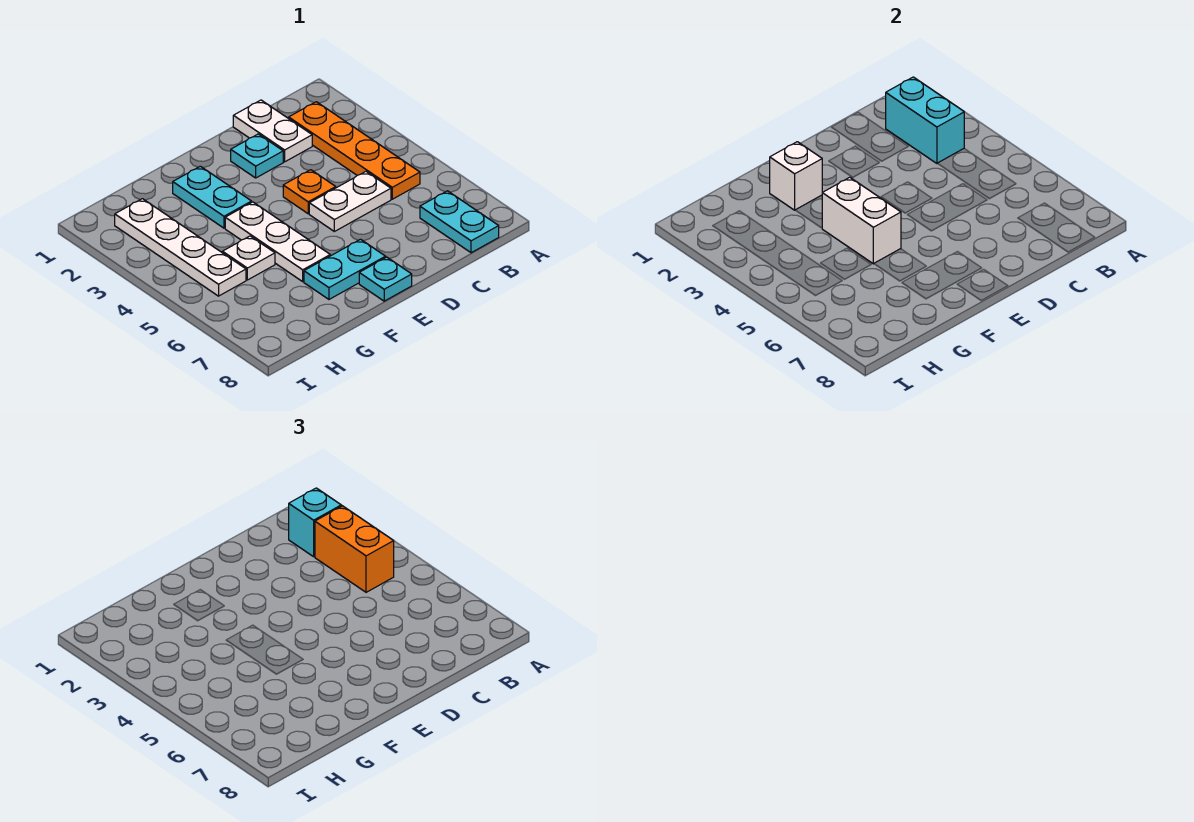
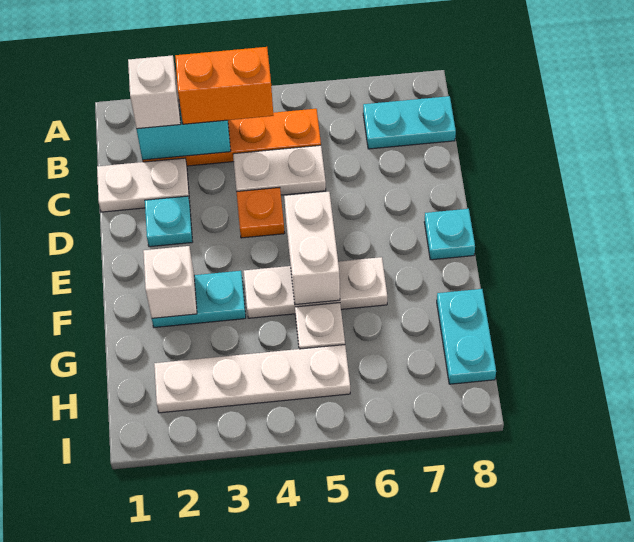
cyan 1x1 brick [289,488,341,557] -> white 1x1 brick [128,55,181,129]
white 1x2 plate [309,172,391,231] -> white 1x2 plate turned to [233,145,326,195]
cyan 1x2 plate [304,239,386,299] -> cyan 1x2 plate moved to [437,289,496,384]
white 1x2 brick [822,177,901,264] -> white 1x2 brick turned to [284,192,340,305]

